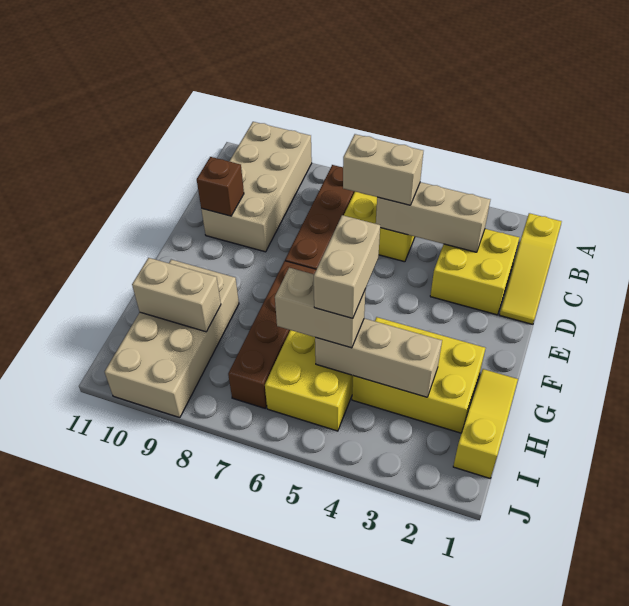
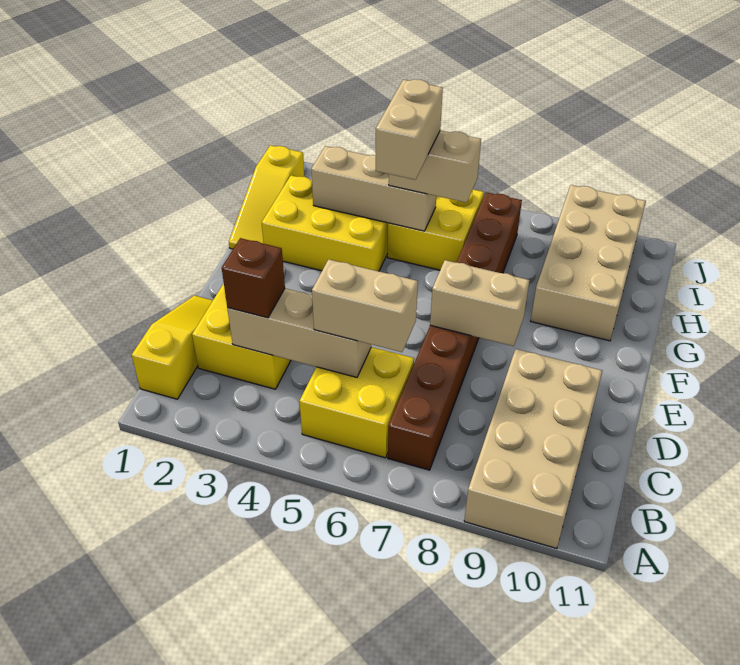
brown 1x1 brick [197,157,244,216] -> brown 1x1 brick moved to [222,238,285,318]
tan 1x2 brick [132,258,221,332] -> tan 1x2 brick moved to [430,260,530,346]

